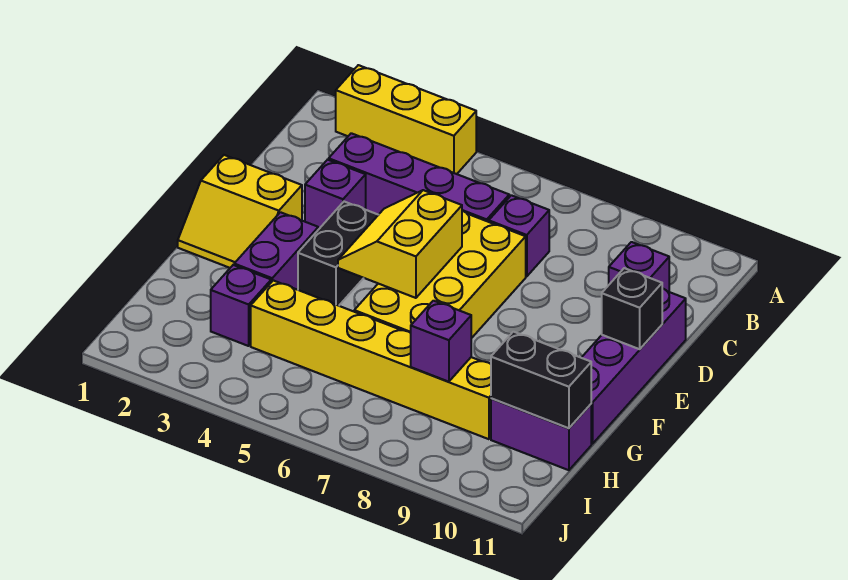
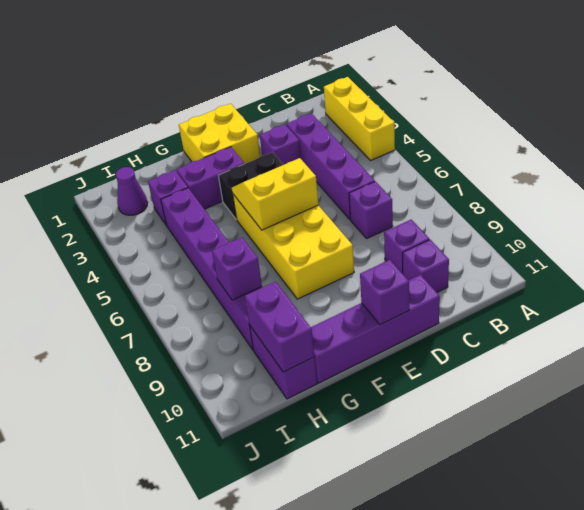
none -> purple 1x1 brick [384,219,429,274]
yellow 2x4 brick [354,211,526,338] -> yellow 2x4 brick turned to [233,194,354,299]
yellow 2x2 slope [178,155,302,268] -> yellow 2x2 brick [179,104,260,164]
black 1x1 brick [602,268,662,349] -> purple 1x1 brick [360,260,409,325]
yellow 1x6 brick [251,280,491,439] -> purple 1x6 brick [161,188,262,350]
black 1x2 brick [491,332,591,428] -> purple 1x2 brick [245,282,314,372]
none -> purple 1x1 cone [116,167,148,215]

